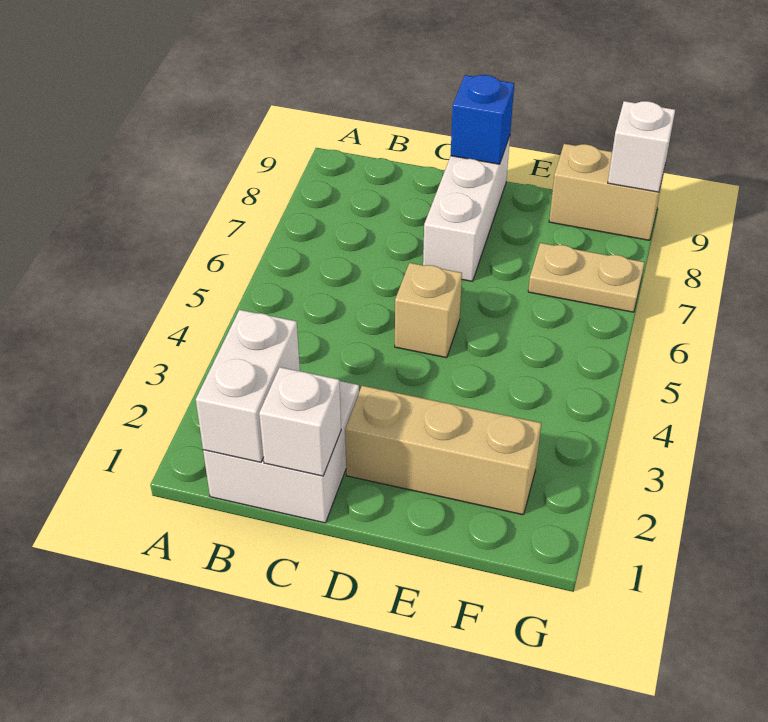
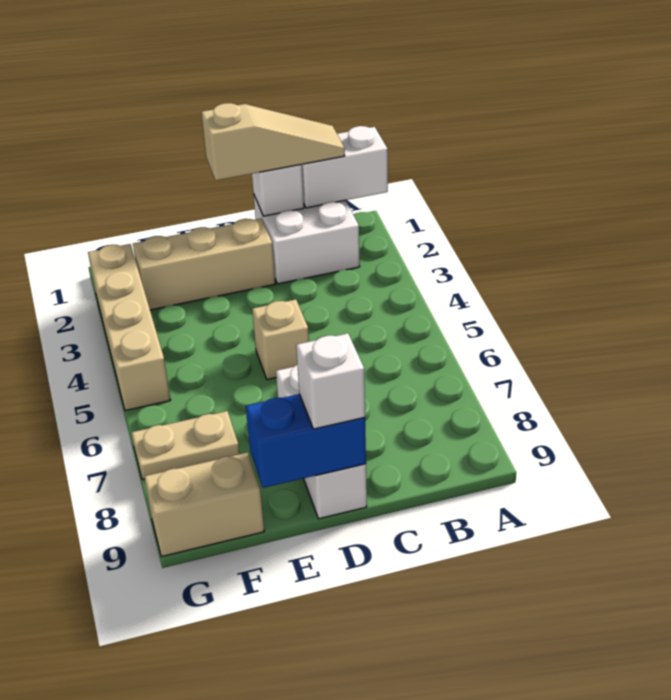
white 1x2 brick [196,310,300,462] -> white 1x2 brick turned to [301,126,388,208]
none -> tan 1x3 slope [201,103,345,180]
blue 1x1 brick [451,75,514,164] -> blue 1x2 brick [246,394,366,488]
none -> tan 1x4 brick [88,244,170,411]
white 1x1 brick [608,101,675,192] -> white 1x1 brick moved to [296,333,365,429]

